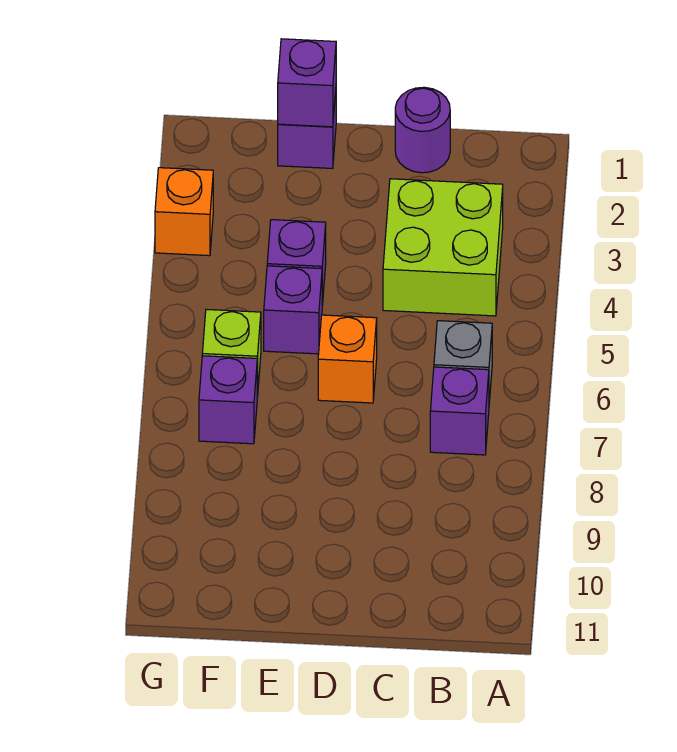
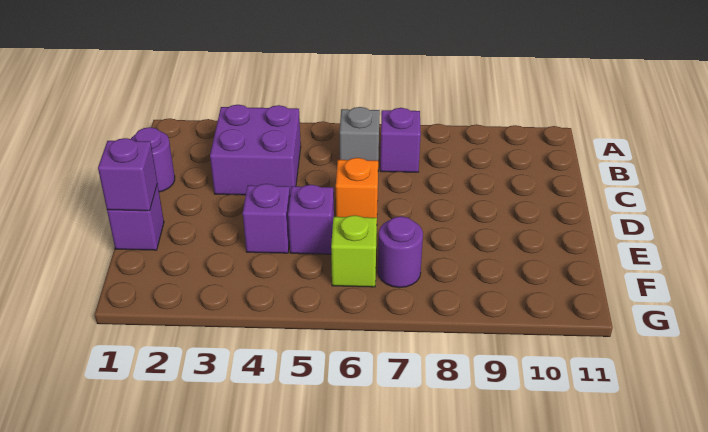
lime 2x2 brick [383,179,503,316] -> purple 2x2 brick [210,105,301,195]
purple 1x1 brick [199,356,257,444] -> purple 1x1 round brick [378,216,423,287]
orange 1x1 brick [155,168,213,256] -> none

